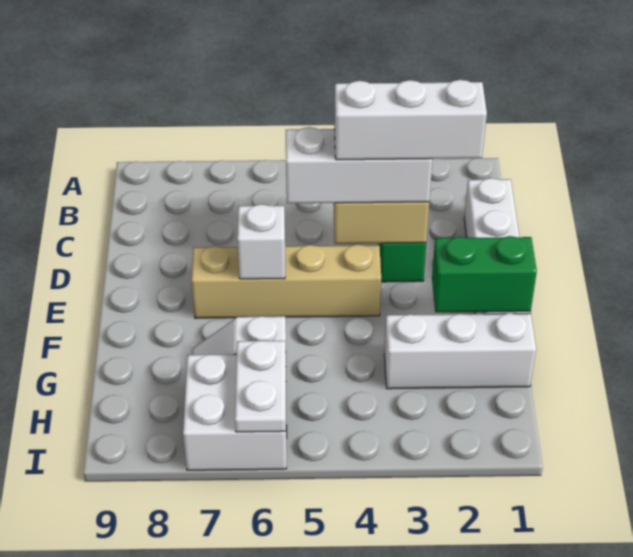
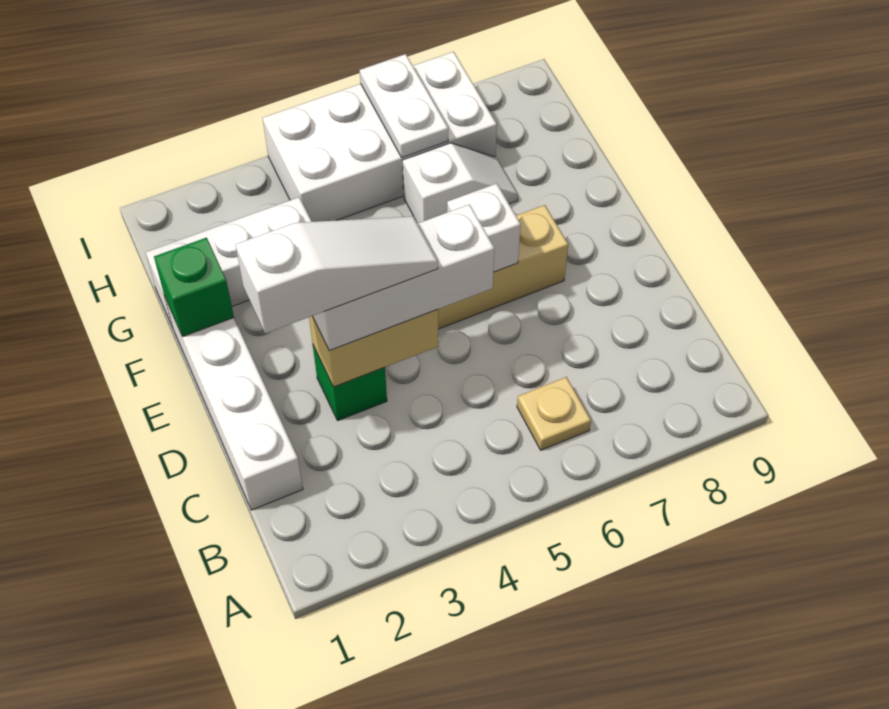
none -> tan 1x1 plate [517,377,591,450]
white 1x3 brick [334,80,487,160] -> white 1x3 slope [235,216,438,334]
green 1x2 brick [432,236,537,312] -> green 1x1 brick [154,238,234,337]
white 2x2 brick [183,354,287,470] -> white 2x4 brick [263,52,497,222]

